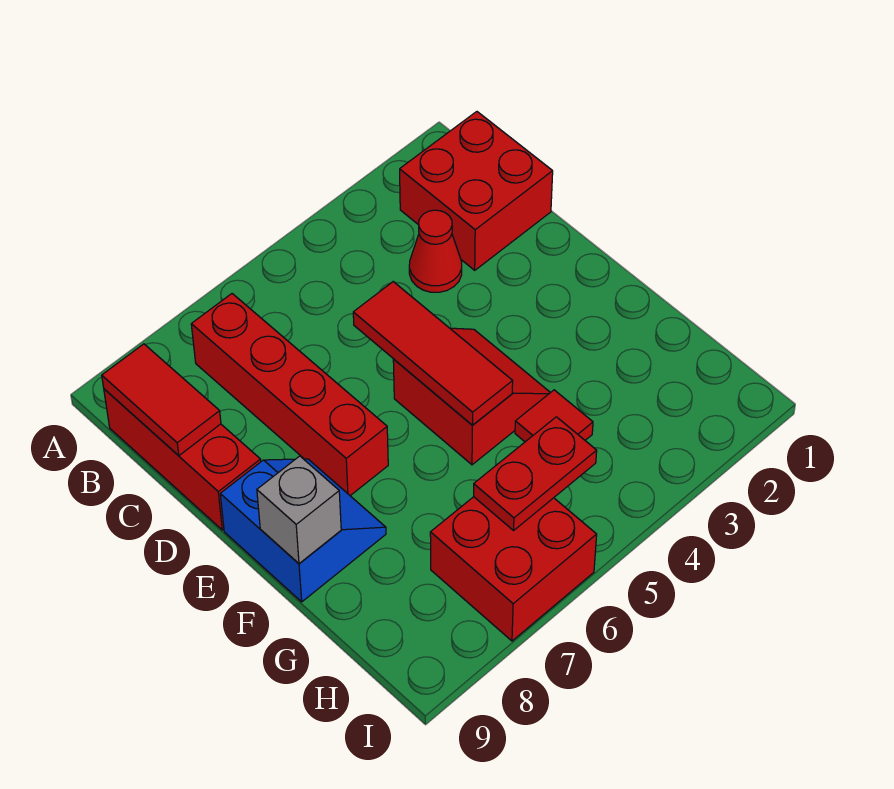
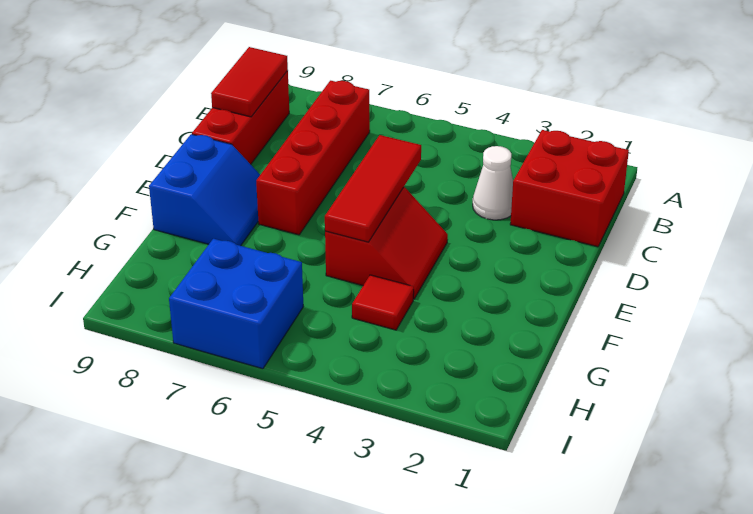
red 1x1 cone [409,210,462,292] -> white 1x1 cone [473,146,513,220]
grey 1x1 brick [257,456,341,564] -> none
red 1x2 plate [474,417,597,530] -> none
red 2x2 brick [430,497,597,641] -> blue 2x2 brick [169,239,303,369]

